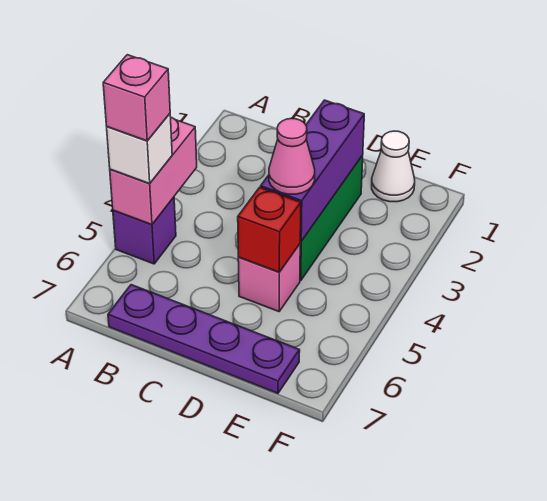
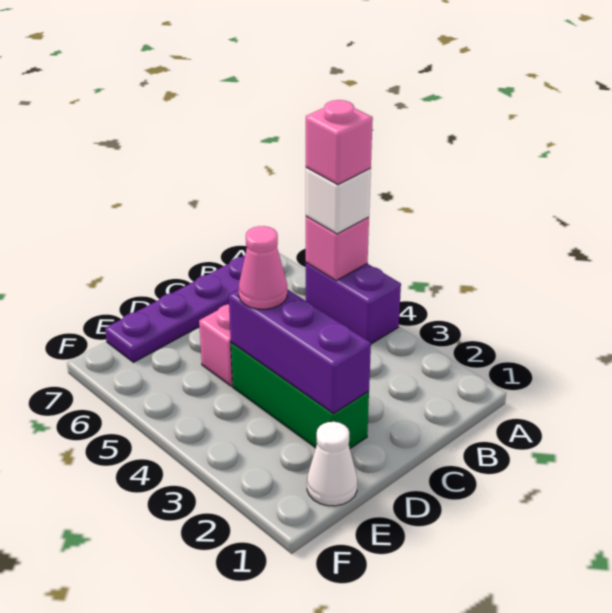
pink 1x2 brick [110,118,197,225] -> pink 1x1 brick [306,216,369,281]
purple 1x1 brick [113,197,176,264] -> purple 1x2 brick [306,263,401,344]
red 1x1 brick [238,187,301,272] -> none

